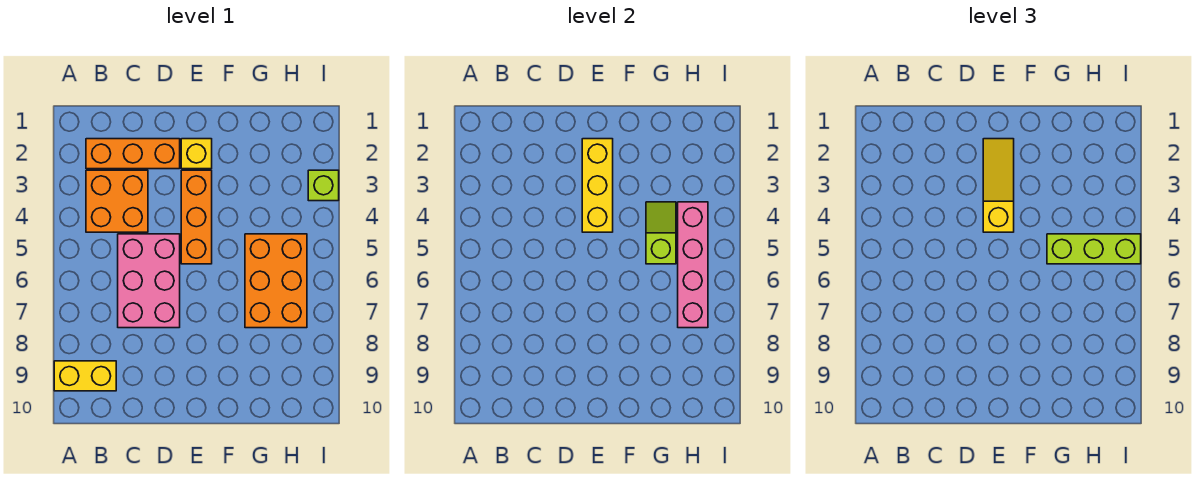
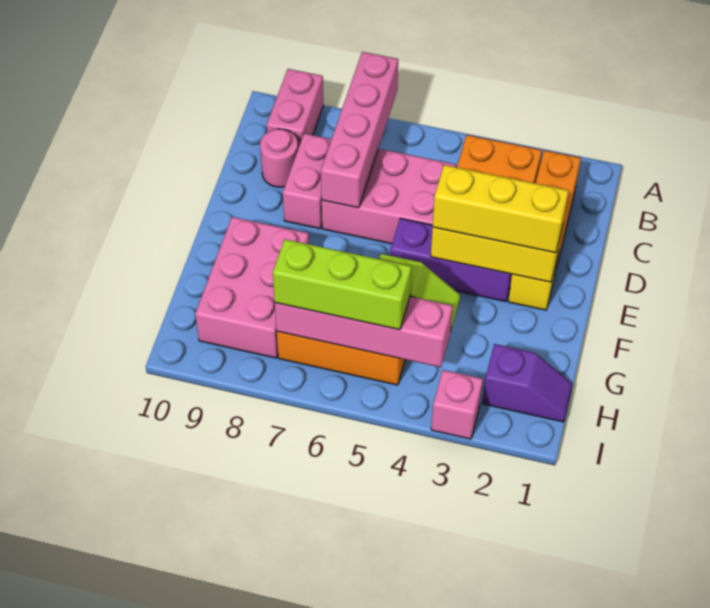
none -> pink 1x4 brick [321,52,398,208]
yellow 1x2 brick [54,361,116,391] -> pink 1x2 brick [267,69,323,148]
none -> pink 1x2 brick [283,134,331,229]
none -> pink 1x1 round brick [260,129,298,187]
yellow 1x3 slope [983,139,1014,232] -> yellow 1x3 brick [433,165,569,253]
orange 1x3 brick [181,170,212,264] -> purple 1x3 brick [390,218,512,302]
none -> pink 2x3 brick [195,217,309,358]
lime 1x3 brick [1047,234,1141,264] -> lime 1x3 brick turned to [273,239,411,330]
none -> purple 1x2 slope [482,344,572,422]
lime 1x1 brick [308,170,339,201] -> pink 1x1 brick [431,370,483,439]

